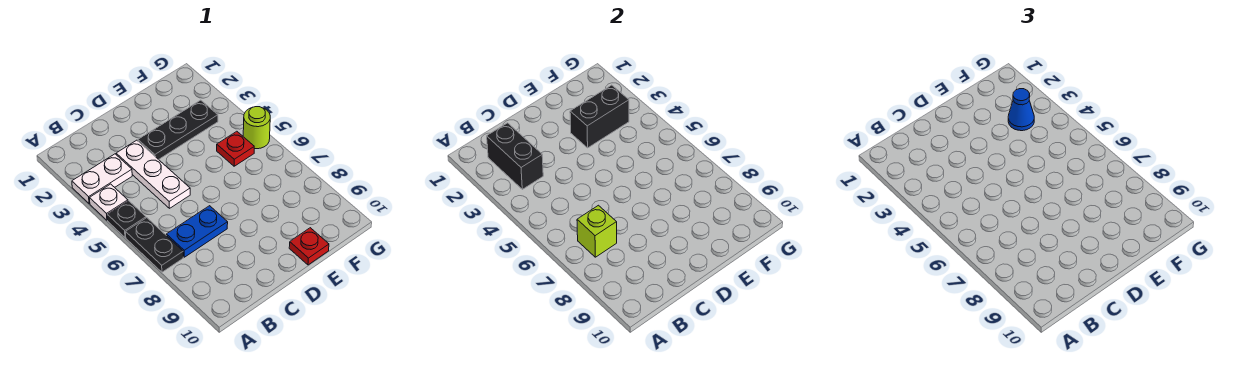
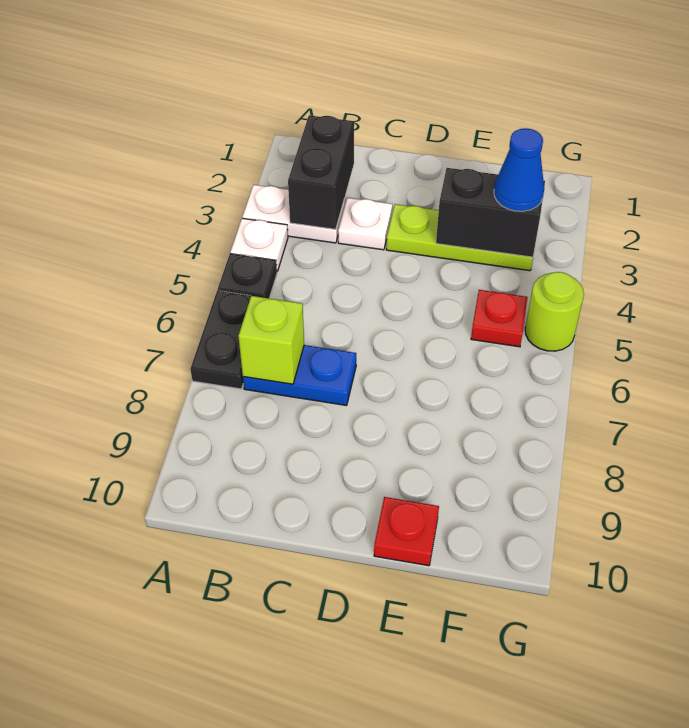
white 1x3 plate [116,140,190,208] -> white 1x1 plate [338,198,392,250]
black 1x3 plate [138,100,218,160] -> lime 1x3 plate [386,204,533,271]

